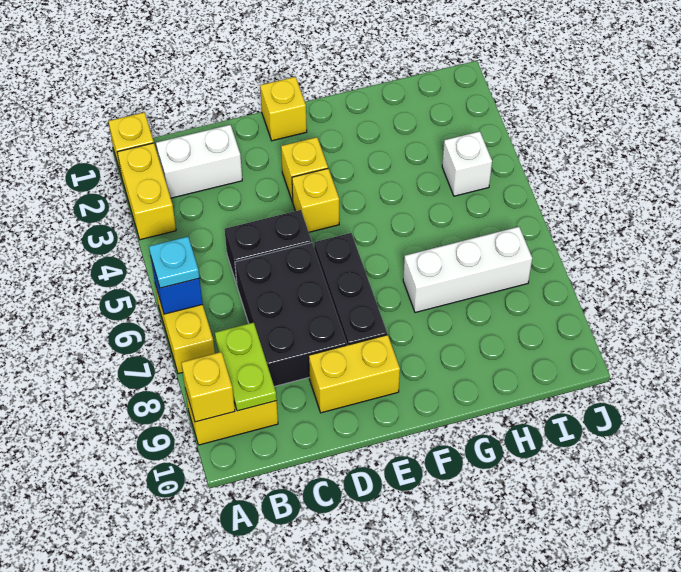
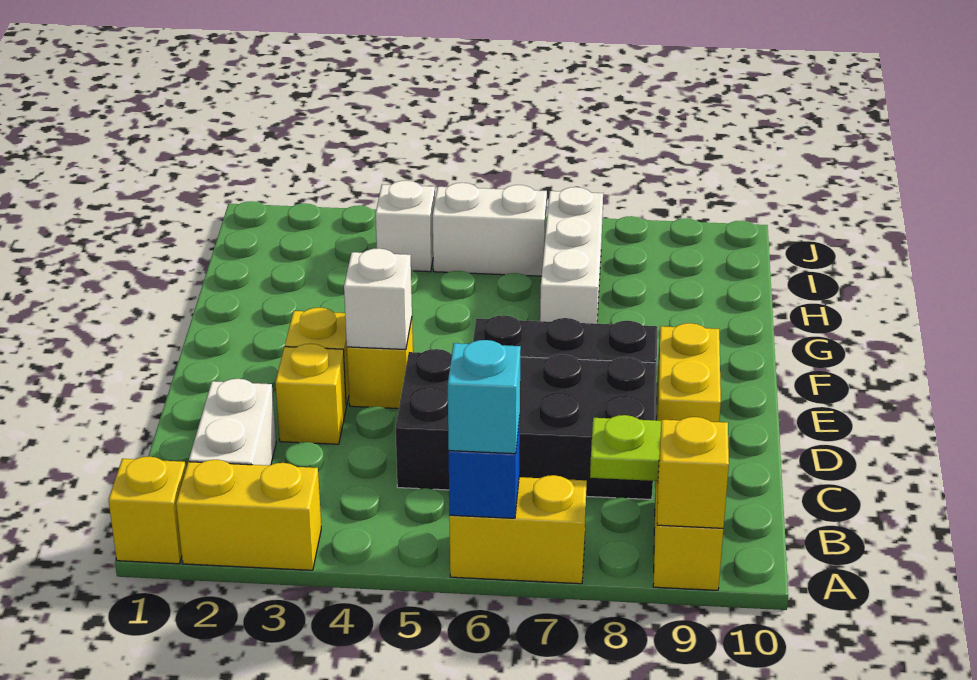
cyan 1x1 plate [149,237,199,288] -> cyan 1x1 brick [448,340,521,454]
yellow 1x1 brick [260,77,307,141] -> yellow 1x1 brick moved to [275,344,346,444]
none -> white 1x1 brick [344,248,412,349]
none -> white 1x2 brick [433,183,547,276]

